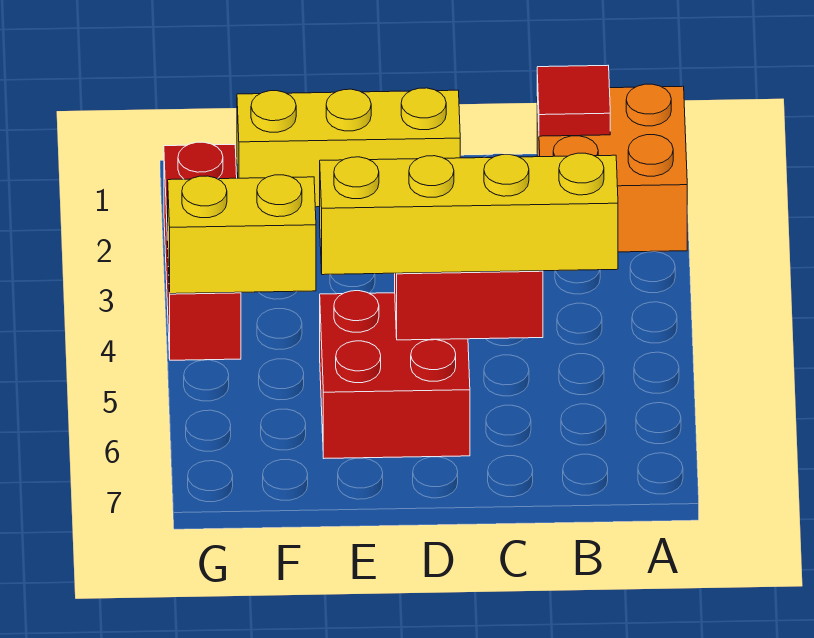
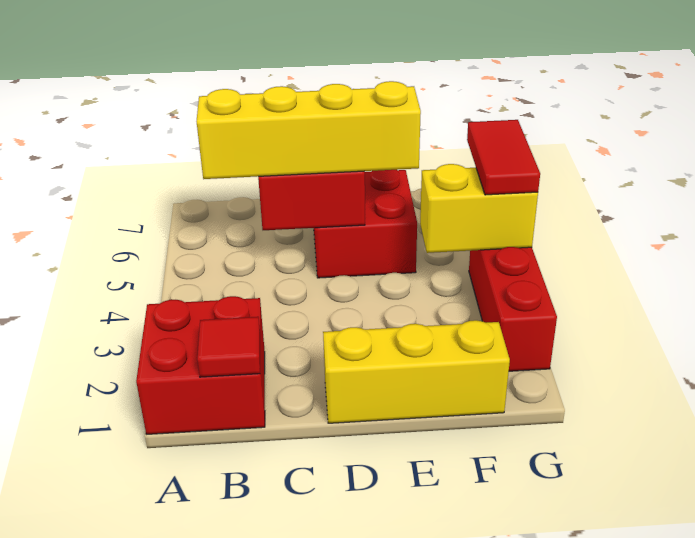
orange 2x2 brick [537,84,687,252] -> red 2x2 brick [136,296,265,434]
none -> red 1x2 tile [467,120,540,195]

